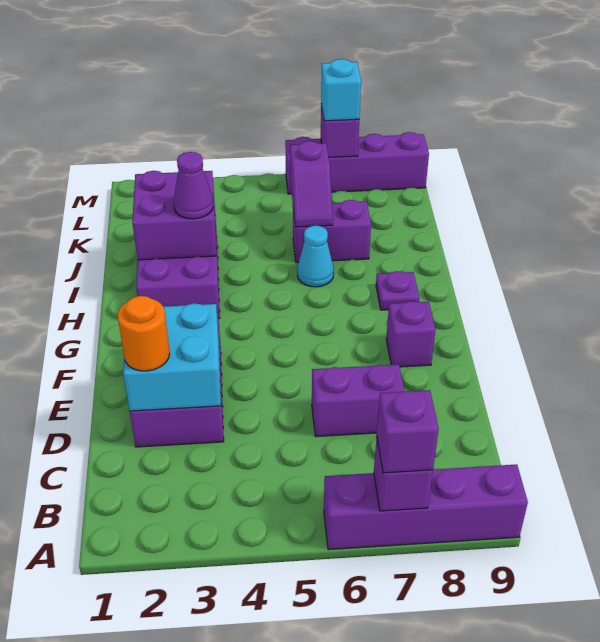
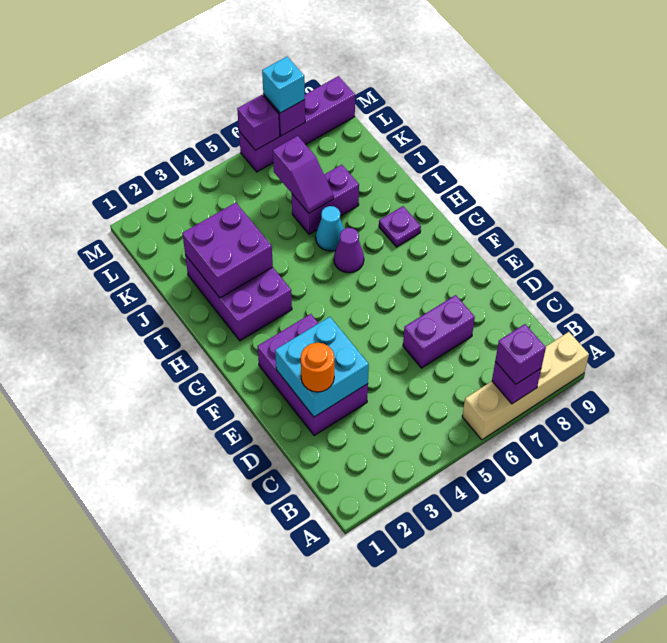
purple 1x4 brick [324,464,528,550] -> tan 1x4 brick [462,332,589,440]
purple 1x1 brick [386,301,436,367] -> purple 1x1 brick moved to [237,95,280,150]
purple 1x1 cone [174,152,213,219] -> purple 1x1 cone moved to [334,228,364,273]

